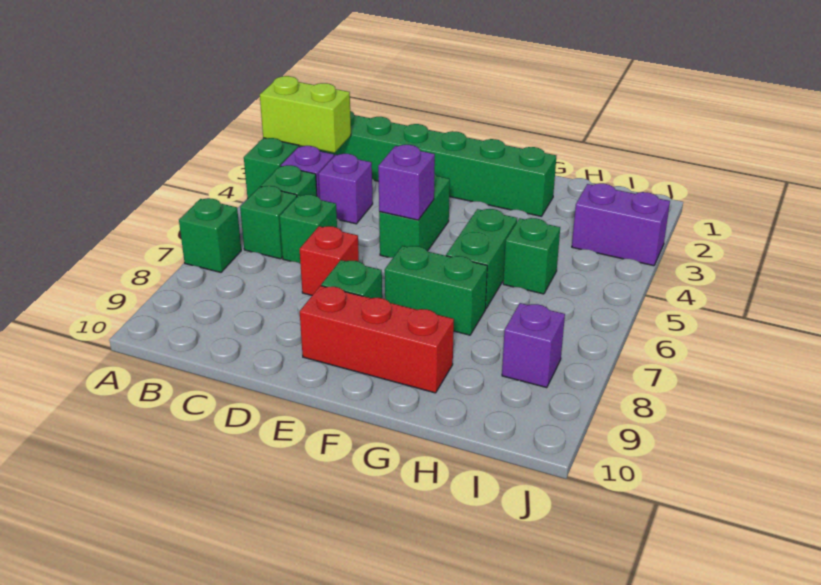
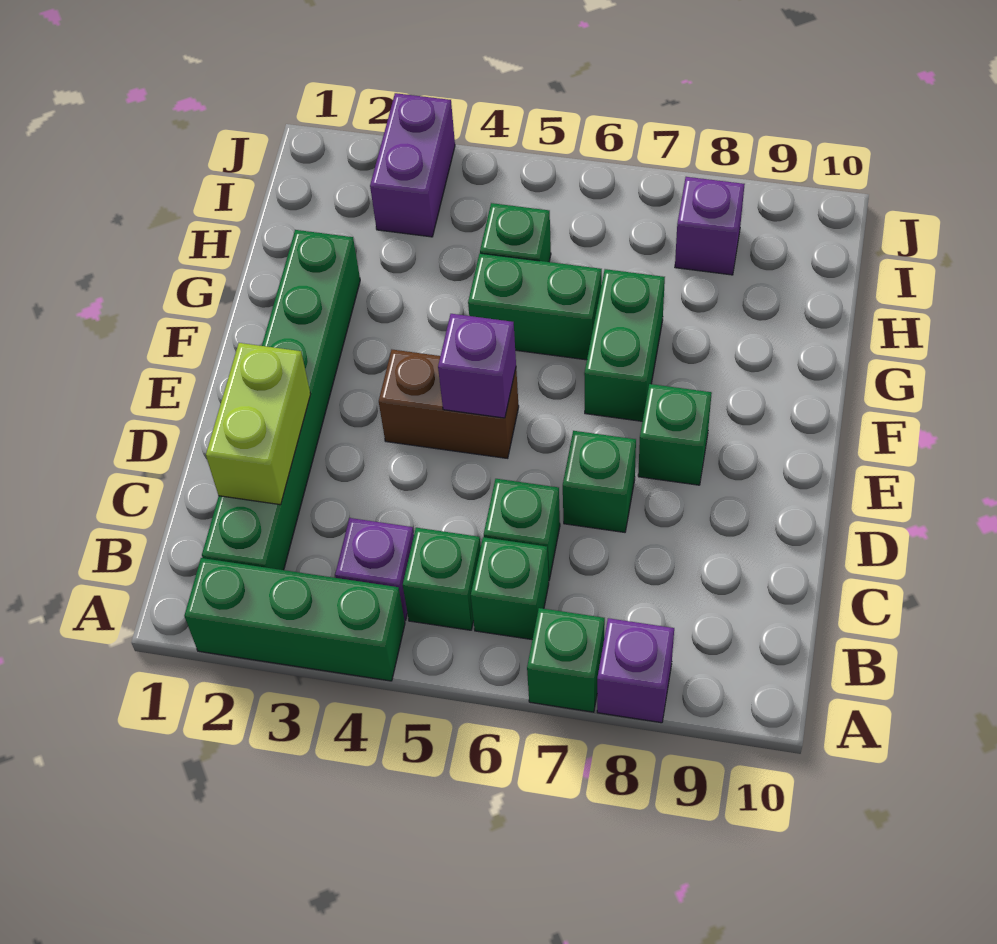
lime 1x2 brick [260,76,351,153] -> lime 1x2 brick moved to [206,343,311,505]
purple 1x1 brick [318,154,373,224] -> purple 1x1 brick moved to [597,618,674,723]
red 1x1 brick [300,226,359,295] -> green 1x1 brick [563,431,636,532]
green 1x2 brick [379,174,450,257] -> brown 1x2 brick [379,350,519,458]
red 1x3 brick [300,286,454,393] -> none

